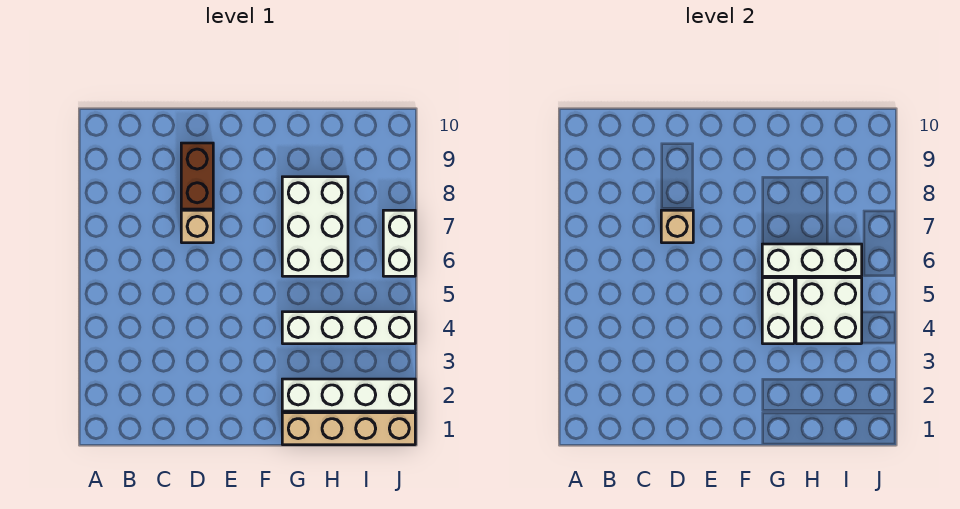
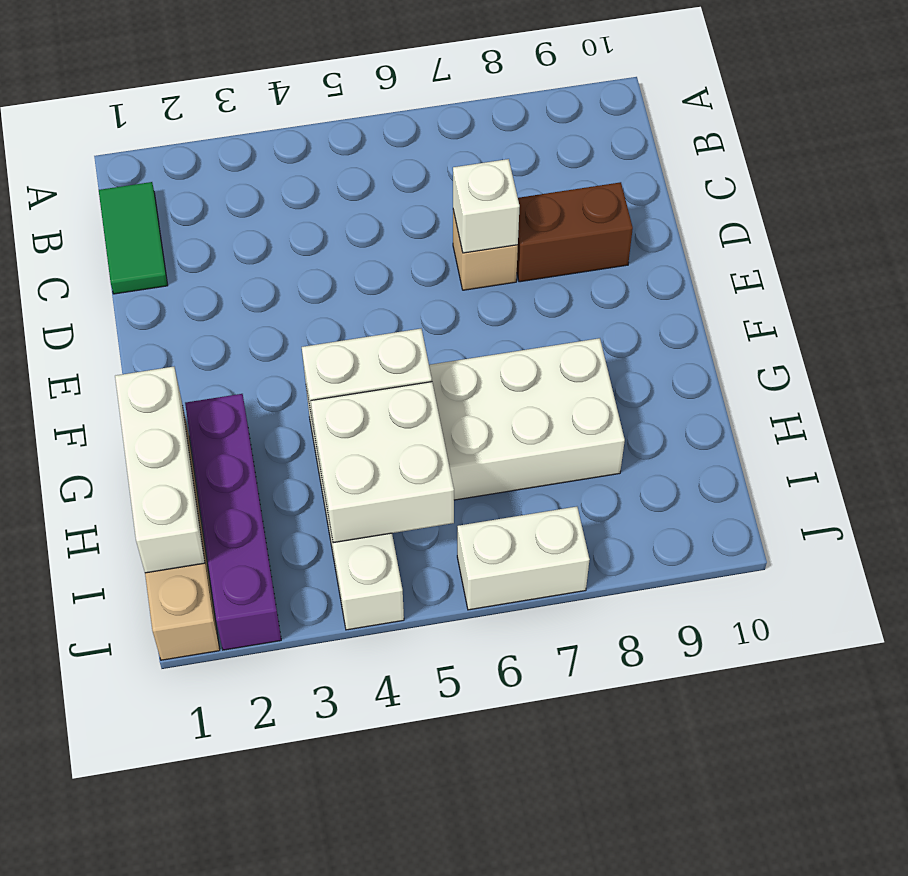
none -> green 1x2 tile [99,182,168,294]
tan 1x1 brick [661,210,693,243] -> white 1x1 brick [453,159,520,253]
white 1x4 brick [282,379,415,411] -> purple 1x4 brick [185,394,281,650]
white 1x3 brick [762,244,862,276] -> white 1x3 brick moved to [115,367,205,573]

